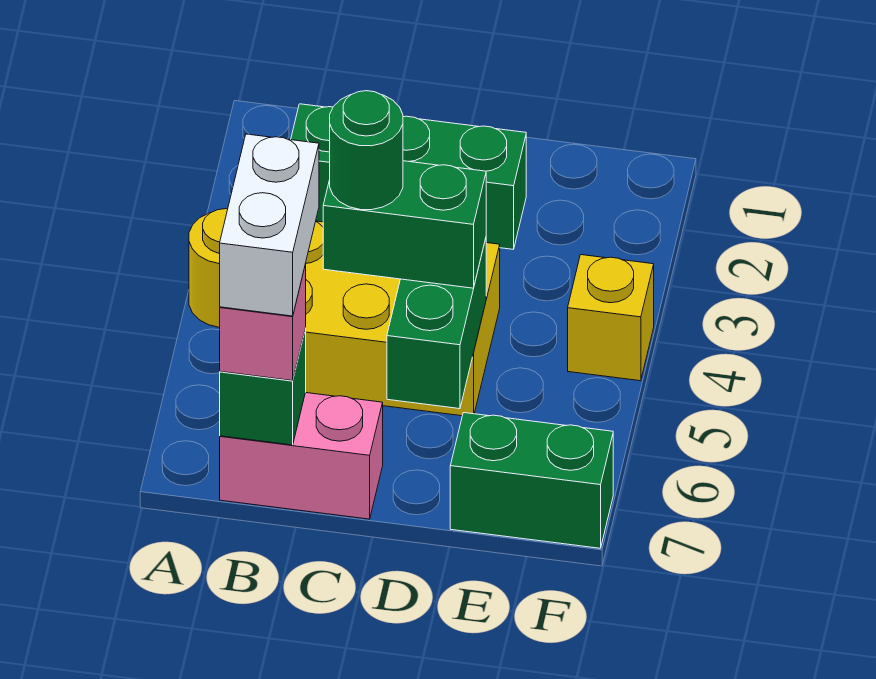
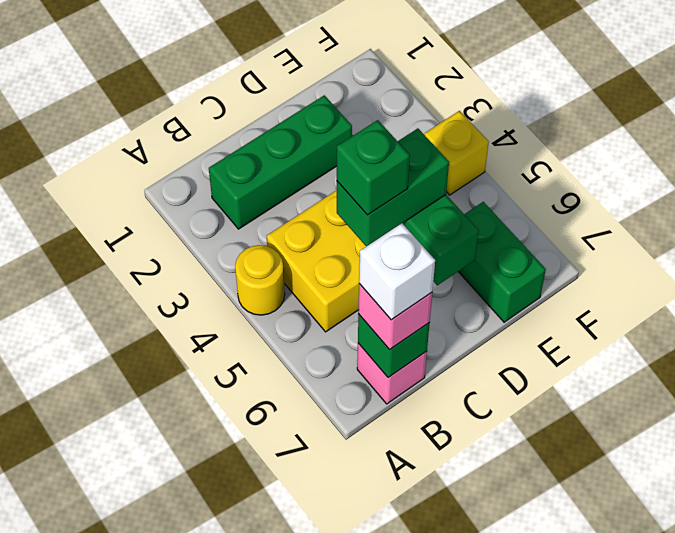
white 1x2 brick [220,134,319,316] -> white 1x1 brick [359,223,435,320]
pink 1x2 brick [220,393,383,519] -> pink 1x1 brick [357,343,427,404]
green 1x1 round brick [330,91,403,210] -> green 1x1 brick [337,120,410,215]
green 1x2 brick [450,413,613,548] -> green 1x2 brick turned to [458,202,546,322]

